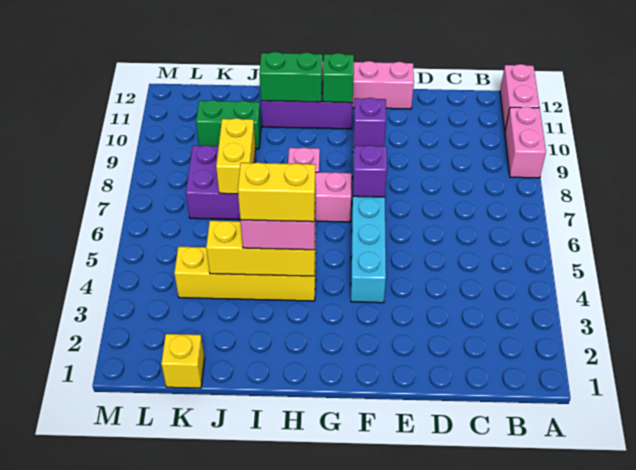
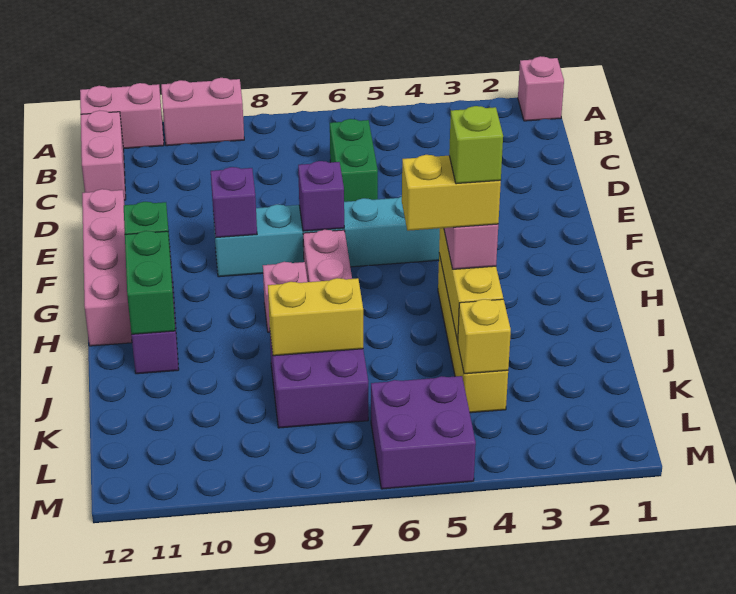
none -> pink 1x1 brick [518,56,564,121]
none -> pink 1x2 brick [81,110,126,200]
yellow 1x2 brick [238,163,316,222] -> yellow 1x2 brick turned to [402,155,501,231]
none -> lime 1x1 brick [449,106,503,184]
green 1x2 brick [196,100,261,149] -> green 1x2 brick moved to [330,119,378,202]
yellow 1x1 brick [161,334,204,388] -> yellow 1x1 brick moved to [458,299,511,374]
none -> purple 2x2 brick [371,376,476,489]

